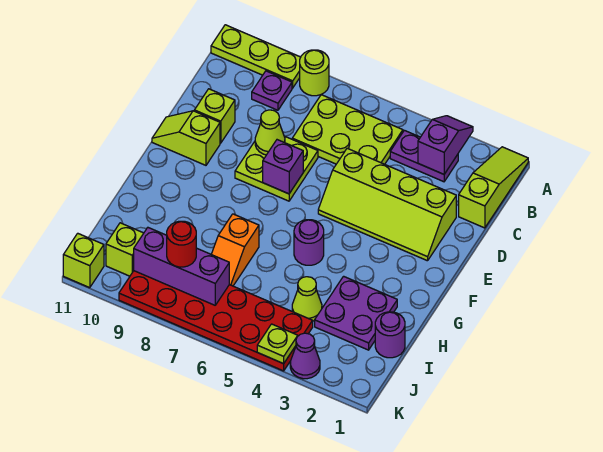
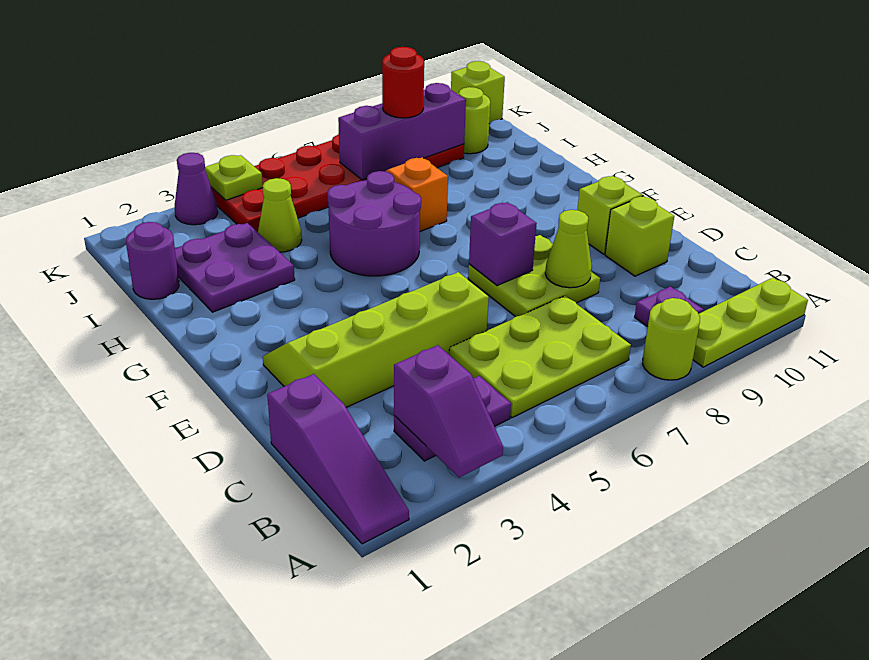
lime 1x3 slope [459,147,528,228] -> purple 1x3 slope [267,374,409,544]
purple 1x1 round brick [294,220,324,265] -> purple 2x2 round brick [327,171,421,276]
lime 1x1 brick [106,223,144,276] -> lime 1x1 round brick [458,87,490,154]

